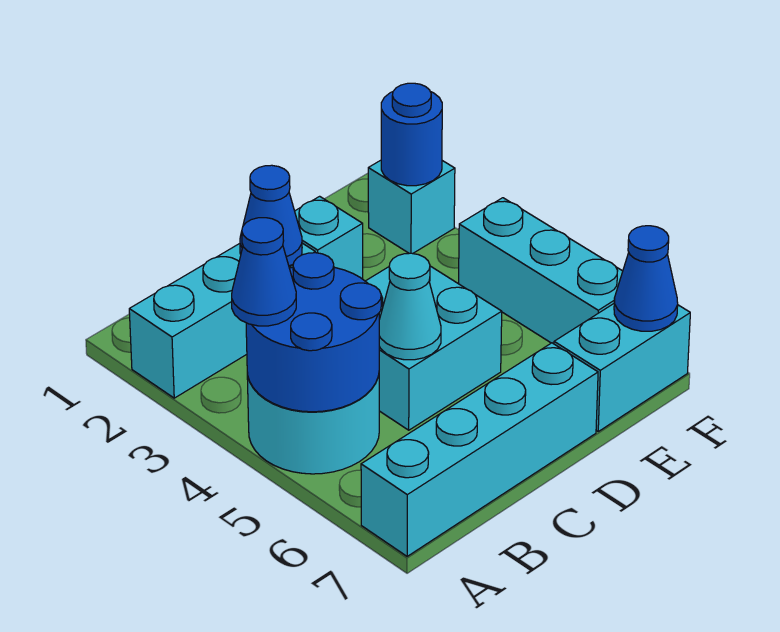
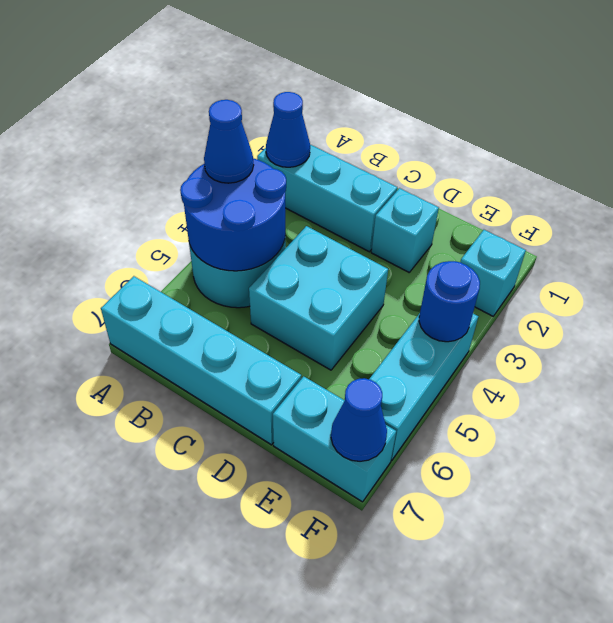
blue 1x1 cone [240,165,302,266] -> blue 1x1 cone moved to [266,92,310,167]
cyan 1x1 cone [379,253,441,360] -> none
blue 1x1 round brick [381,83,442,186] -> blue 1x1 round brick moved to [419,261,480,342]

